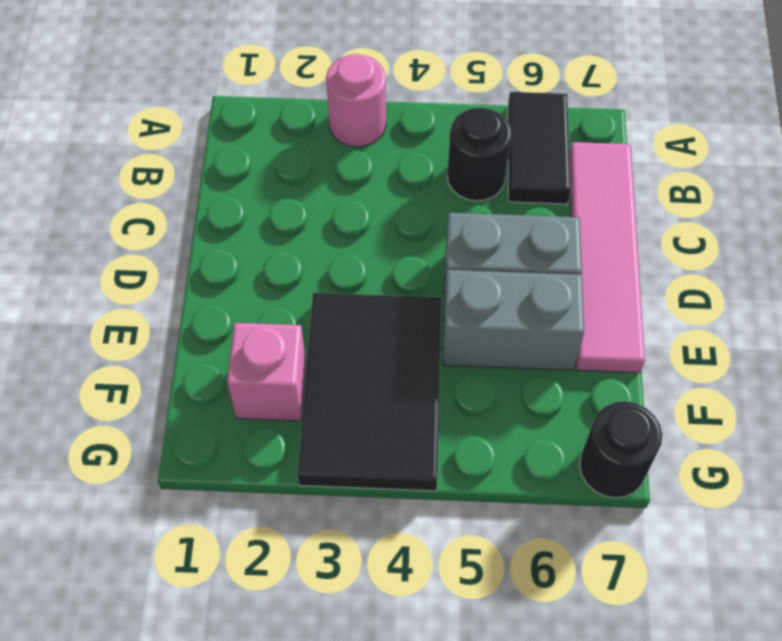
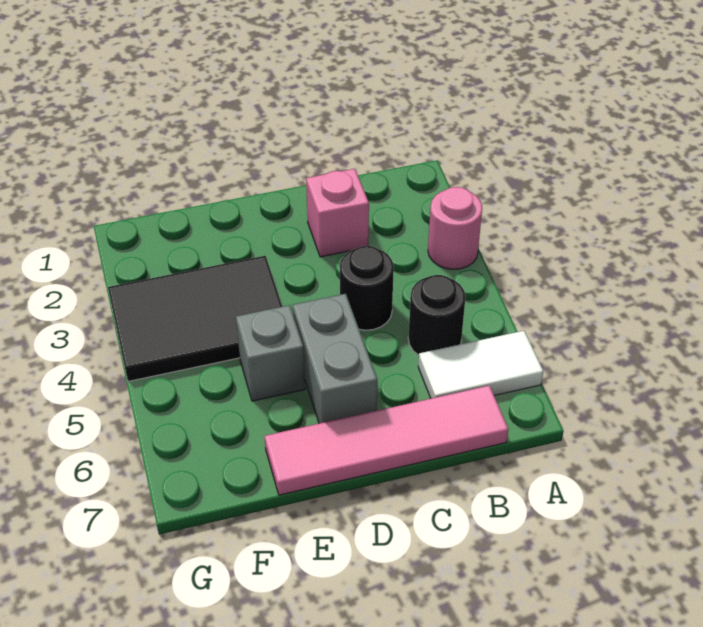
black 1x2 tile [508,92,571,204] -> white 1x2 tile [418,331,543,398]
grey 1x2 brick [443,270,584,370] -> grey 1x1 brick [236,305,305,401]
pink 1x1 brick [227,323,306,421] -> pink 1x1 brick moved to [306,169,369,257]
black 1x1 round brick [580,401,662,498] -> black 1x1 round brick moved to [340,246,394,330]

